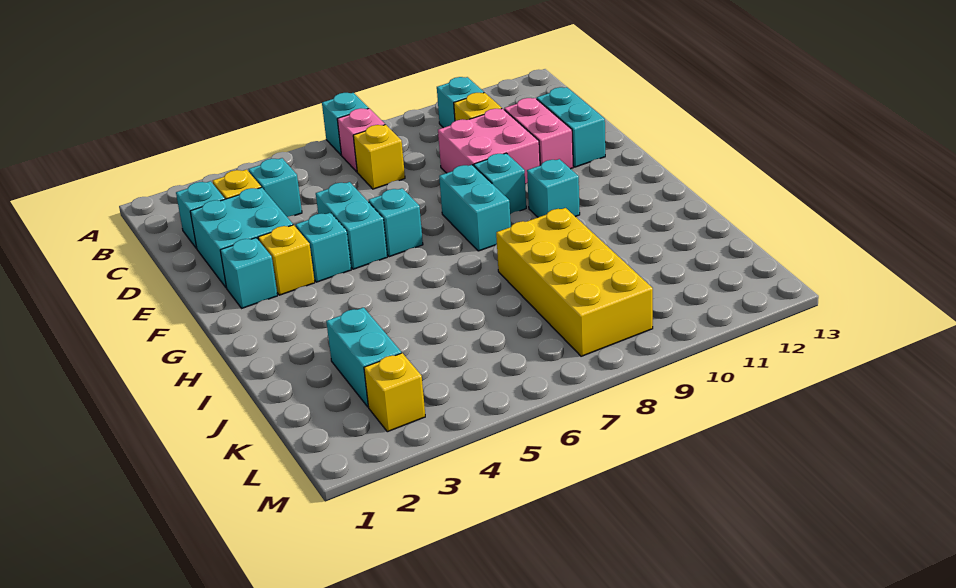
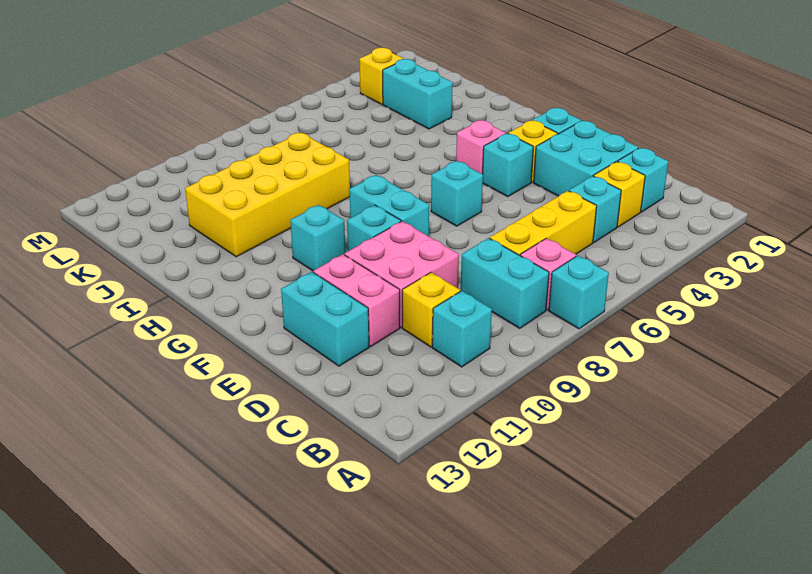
yellow 1x1 brick [353,125,405,189] -> yellow 1x3 brick [490,191,597,255]
cyan 1x2 brick [316,182,387,269] -> cyan 1x2 brick moved to [461,238,549,328]
none -> pink 1x1 brick [456,120,506,174]
yellow 2x4 brick [496,208,653,356] -> yellow 2x4 brick turned to [185,133,350,257]

